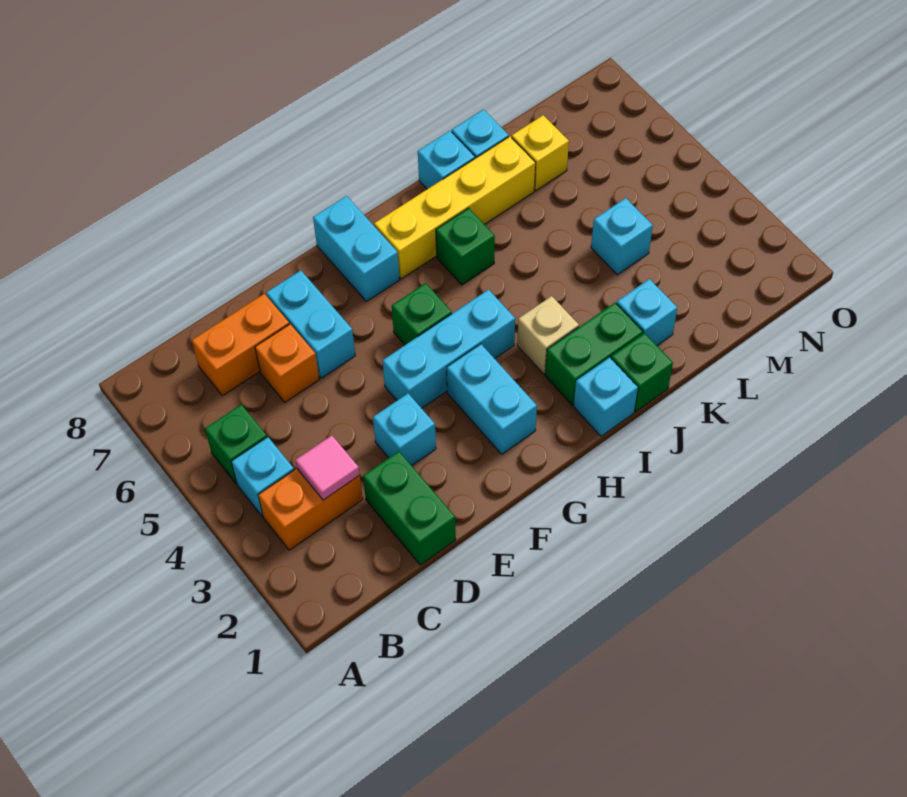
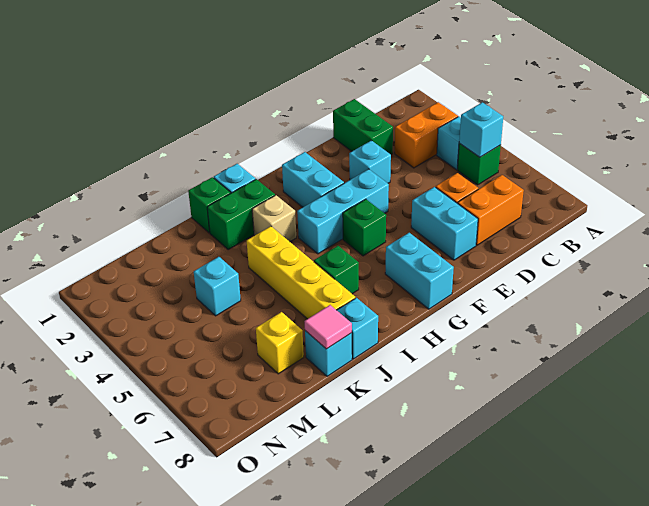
pink 1x1 tile [295,435,360,500] -> pink 1x1 tile moved to [305,305,352,349]
yellow 1x4 brick [374,137,536,279] -> yellow 1x4 brick turned to [247,226,355,319]
cyan 1x1 brick [617,279,677,345] -> cyan 1x1 brick moved to [459,102,503,157]

